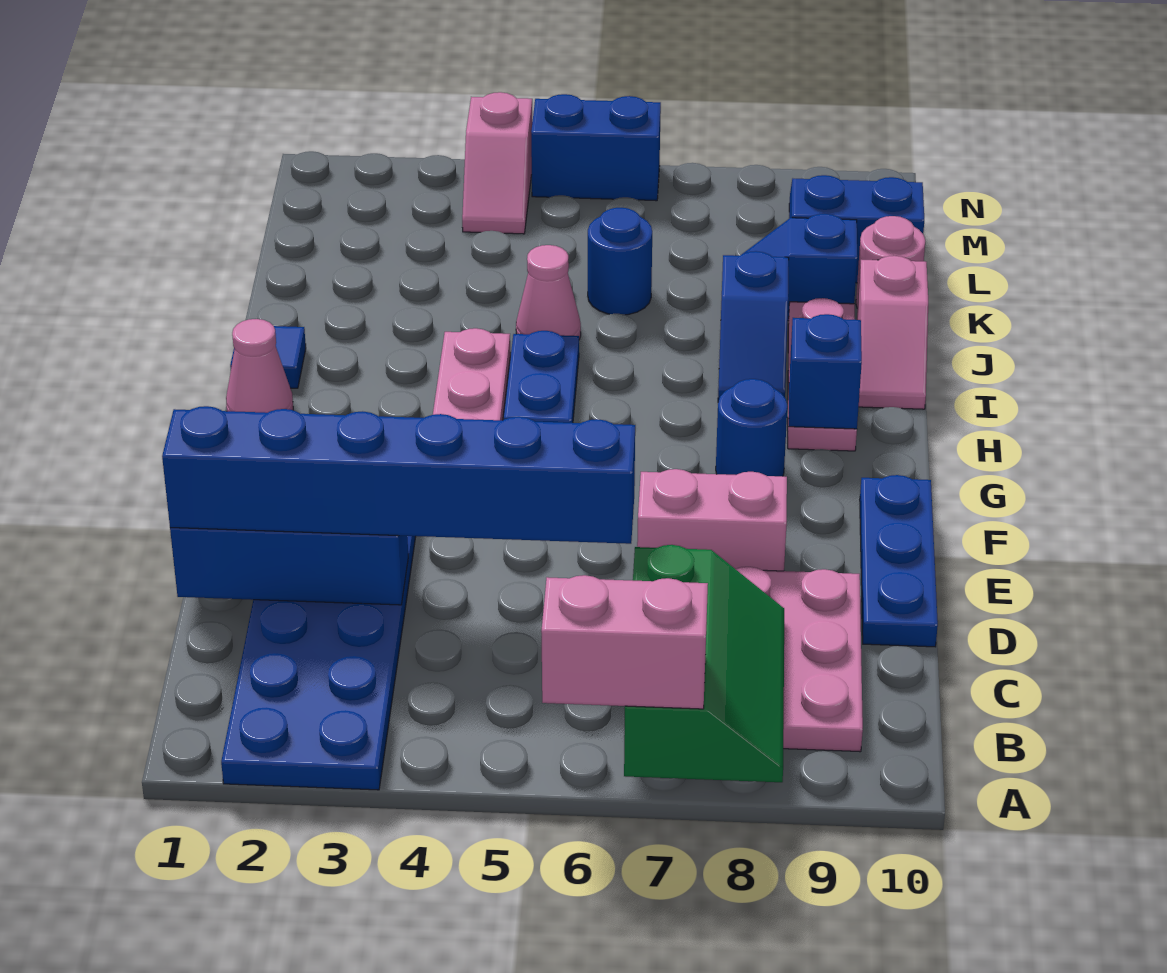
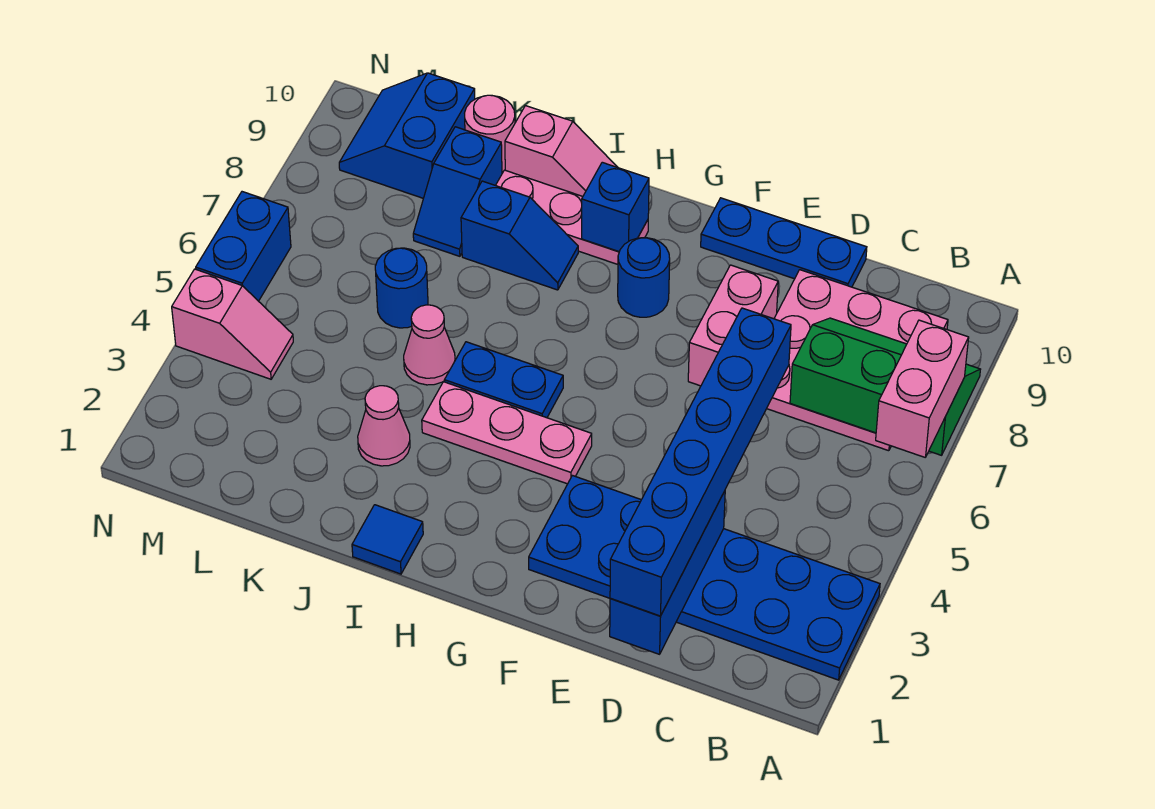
pink 1x1 cone [226,319,293,413] -> pink 1x1 cone moved to [358,386,410,466]

